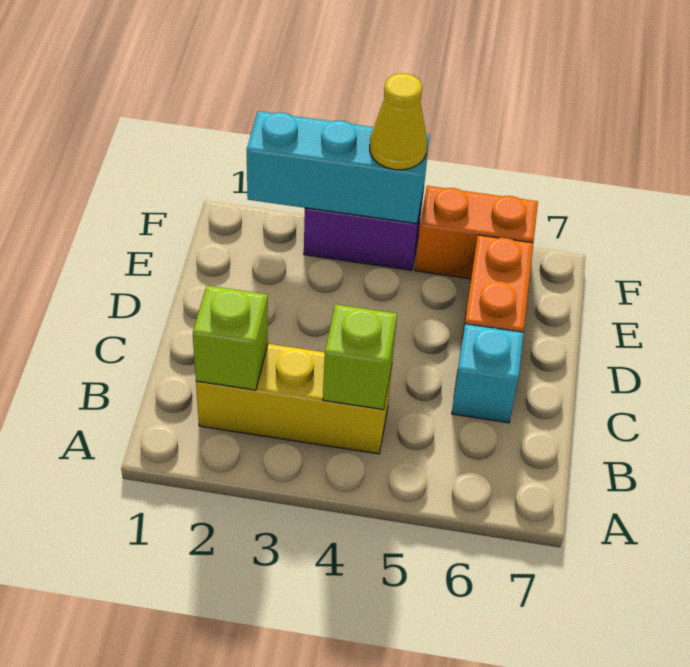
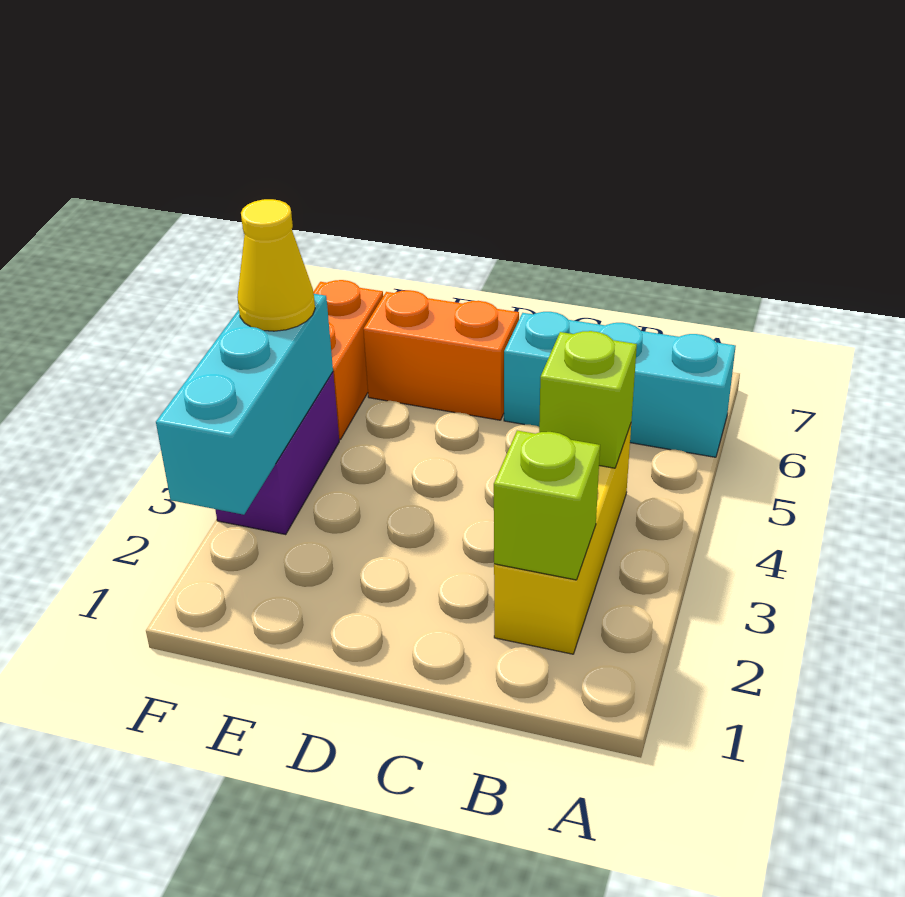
cyan 1x1 brick [452,324,523,423] -> cyan 1x3 brick [504,312,736,457]

